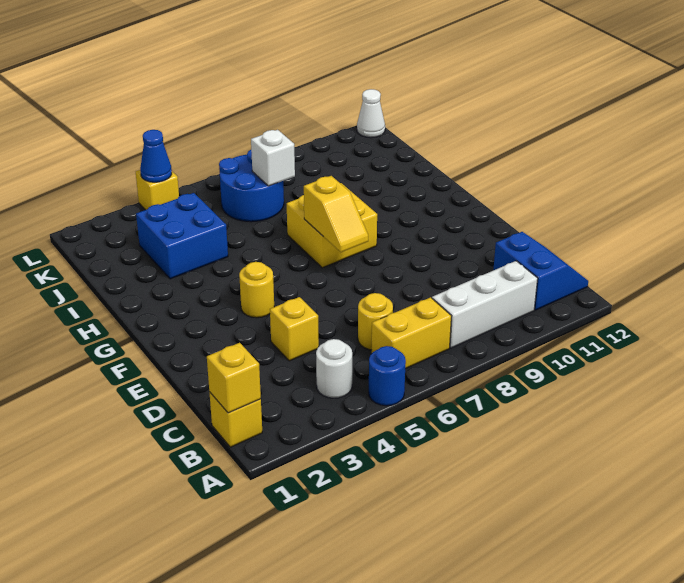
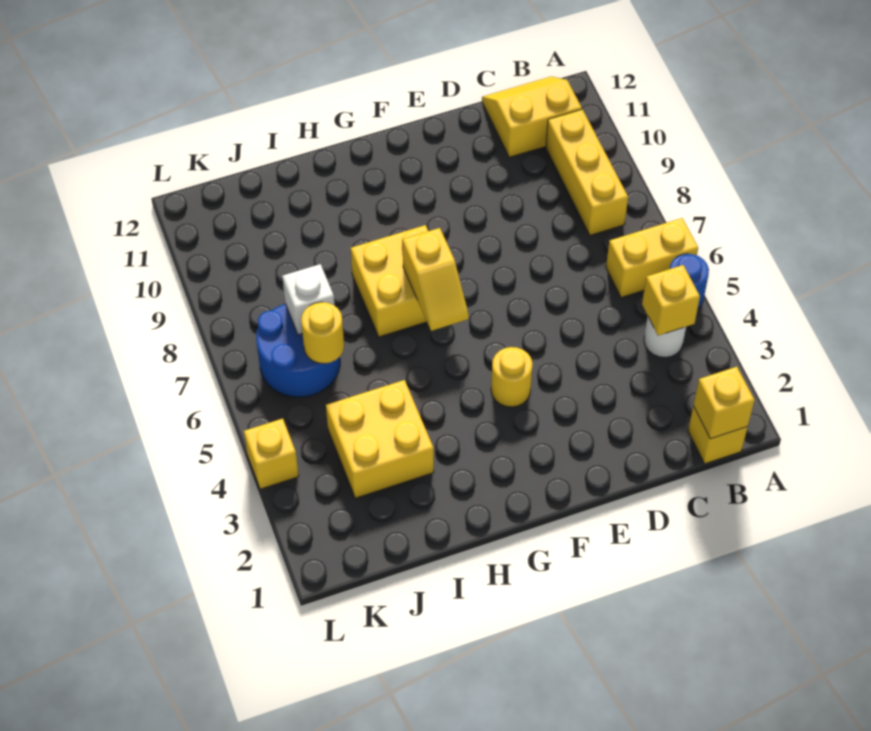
yellow 1x2 brick [372,297,451,369] -> yellow 1x2 brick turned to [606,218,698,298]
white 1x3 brick [432,261,538,348] -> yellow 1x3 brick [546,109,628,235]
blue 2x2 slope [493,232,588,310] -> yellow 2x2 slope [482,76,582,157]
yellow 1x1 round brick [358,293,393,350] -> yellow 1x1 round brick moved to [301,302,344,364]
yellow 1x1 brick [270,297,319,361] -> yellow 1x1 brick moved to [642,265,700,336]
yellow 1x2 slope [304,176,368,252] -> yellow 1x2 slope turned to [402,228,469,331]
blue 2x2 brick [136,193,228,279] -> yellow 2x2 brick [326,380,434,498]
blue 1x1 cone [140,130,172,182] -> none
white 1x1 cone [357,89,385,138] -> none

